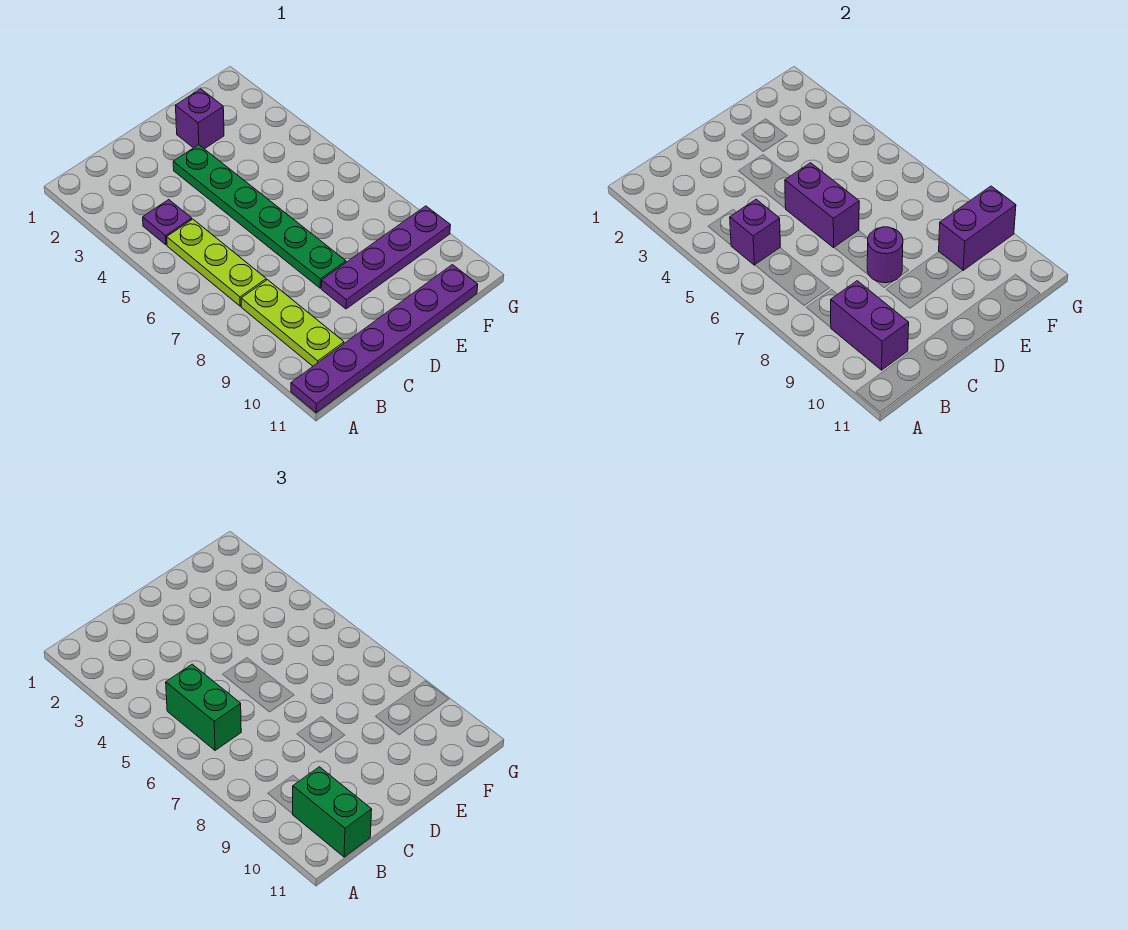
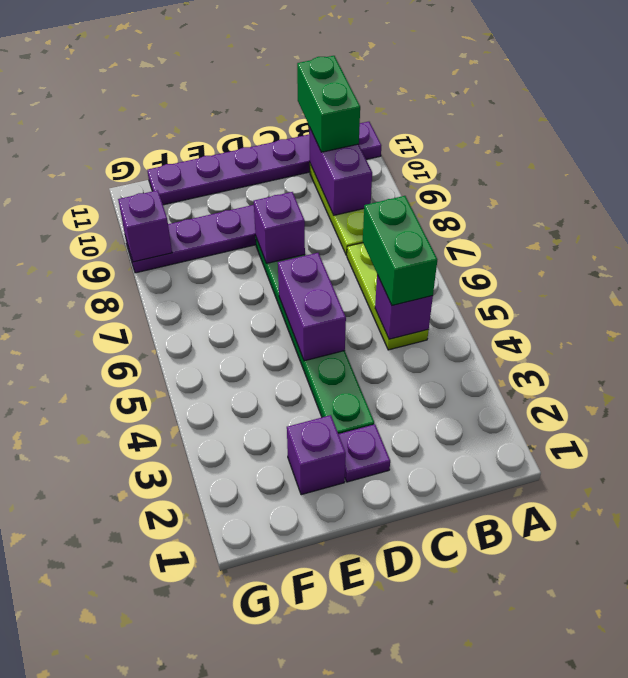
purple 1x1 plate [143,200,192,245] -> purple 1x1 plate moved to [339,424,390,482]
purple 1x1 round brick [867,227,903,283] -> purple 1x1 brick [254,192,305,264]
purple 1x2 brick [939,186,1016,270] -> purple 1x1 brick [118,190,172,262]

